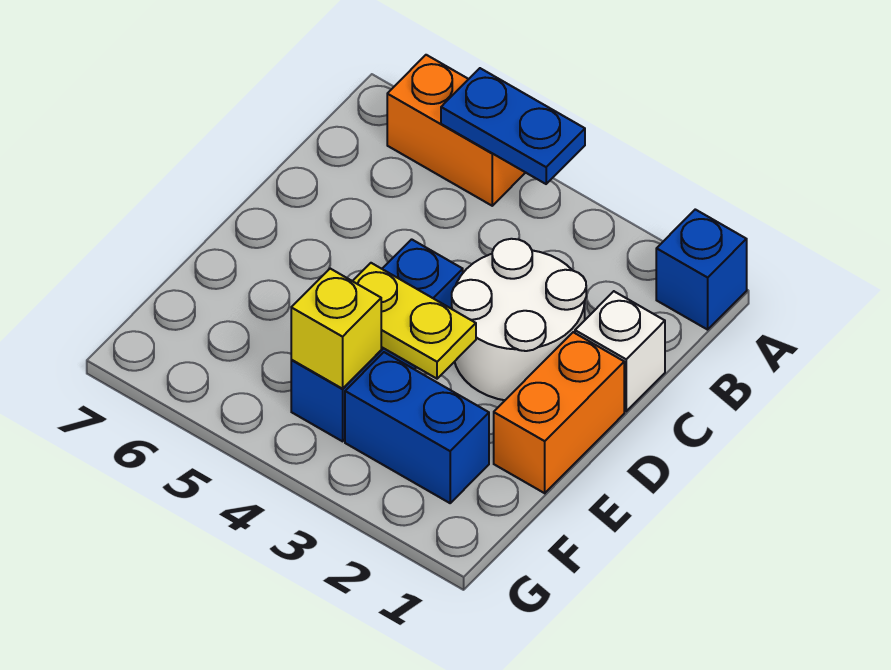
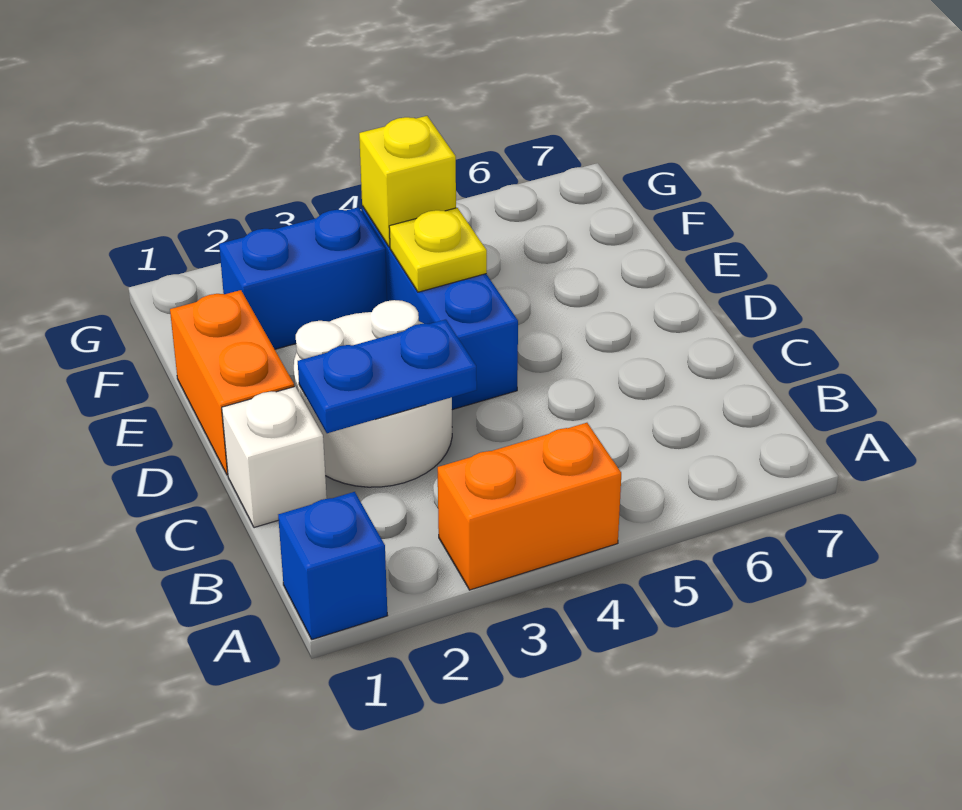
blue 1x2 plate [441,68,585,184] -> blue 1x2 plate moved to [298,320,477,433]
orange 1x2 brick [387,55,525,206] -> orange 1x2 brick moved to [438,423,621,590]
yellow 1x2 plate [353,263,476,379] -> yellow 1x1 plate [389,208,487,292]

